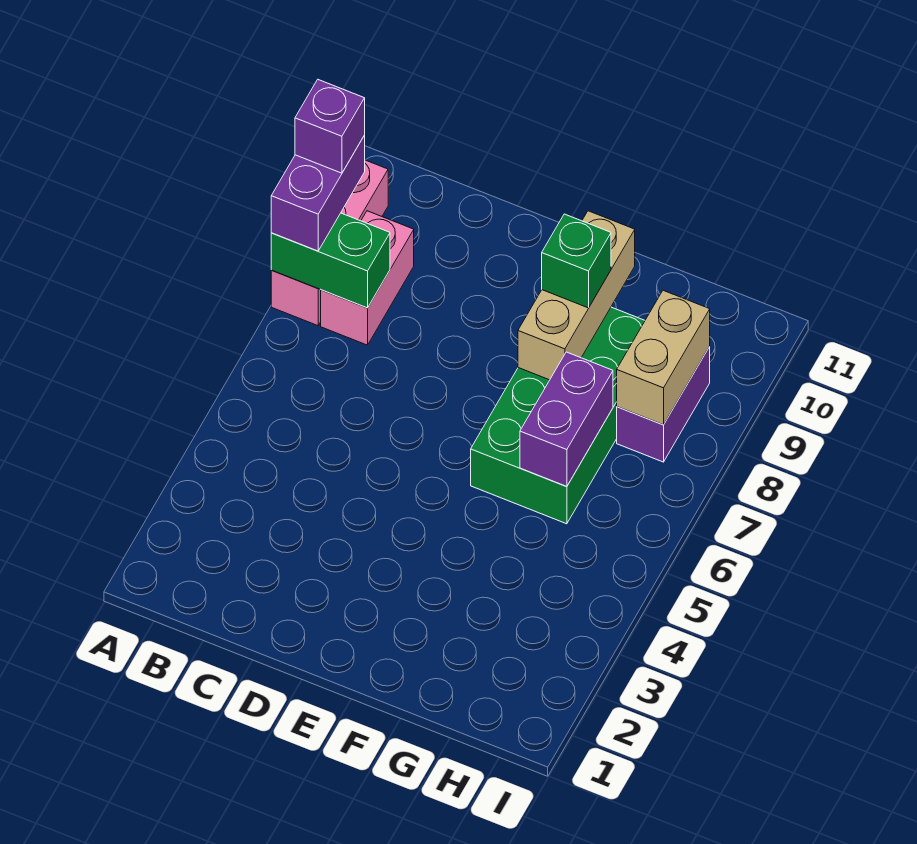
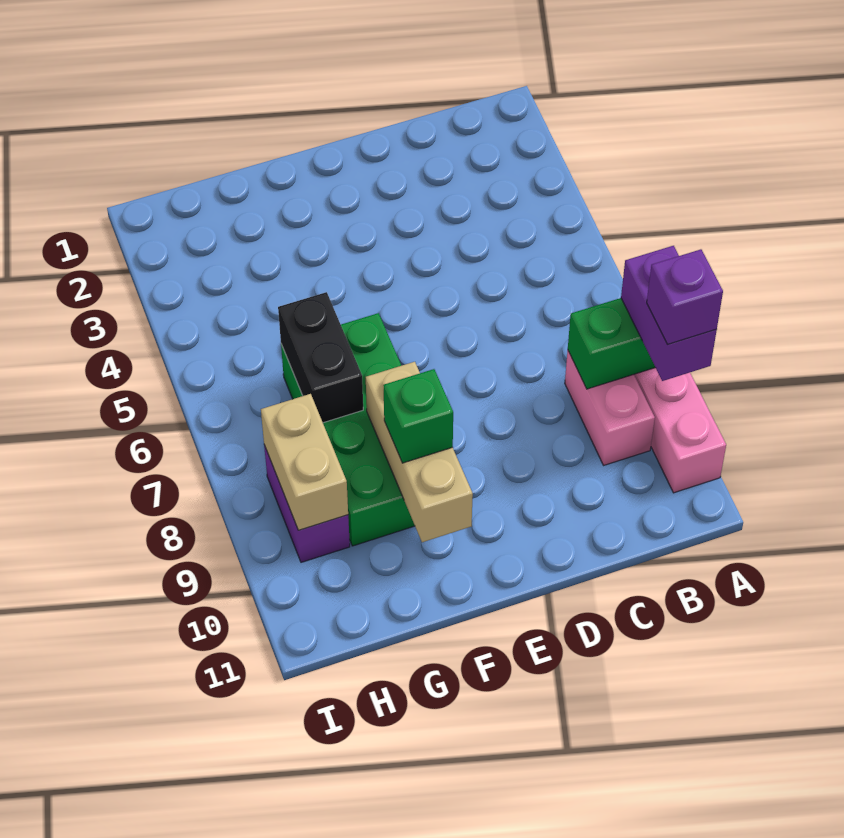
purple 1x2 brick [520,352,613,487] -> black 1x2 brick [278,292,363,423]

